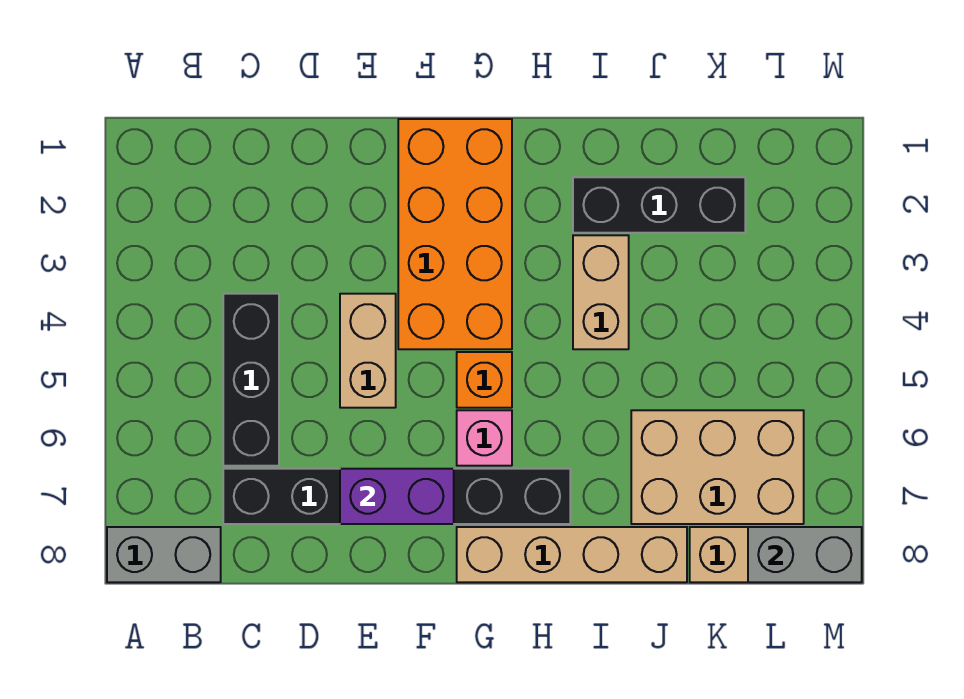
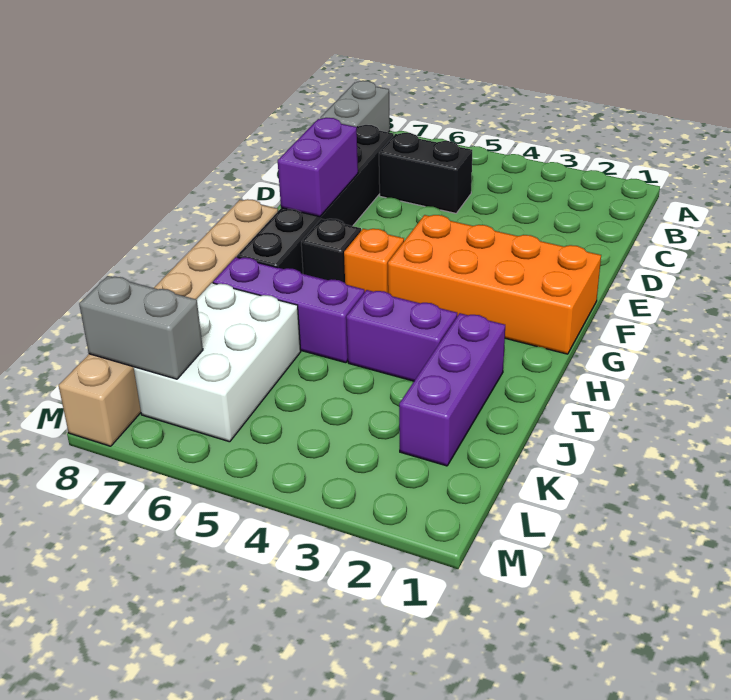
black 1x3 brick [223,294,279,466] -> black 1x2 brick [379,133,472,213]
tan 1x2 brick [340,294,396,408] -> none
pink 1x1 brick [457,410,512,466] -> black 1x1 brick [301,219,361,283]
black 1x3 brick [573,177,745,233] -> purple 1x3 brick [399,313,505,466]
tan 1x2 brick [573,235,629,349] -> purple 1x2 brick [346,290,457,381]
none -> purple 1x3 brick [213,257,365,363]
tan 2x3 brick [631,410,804,524] -> white 2x3 brick [134,283,301,442]
grey 1x2 brick [748,527,862,582] -> grey 1x2 brick turned to [79,276,203,379]

